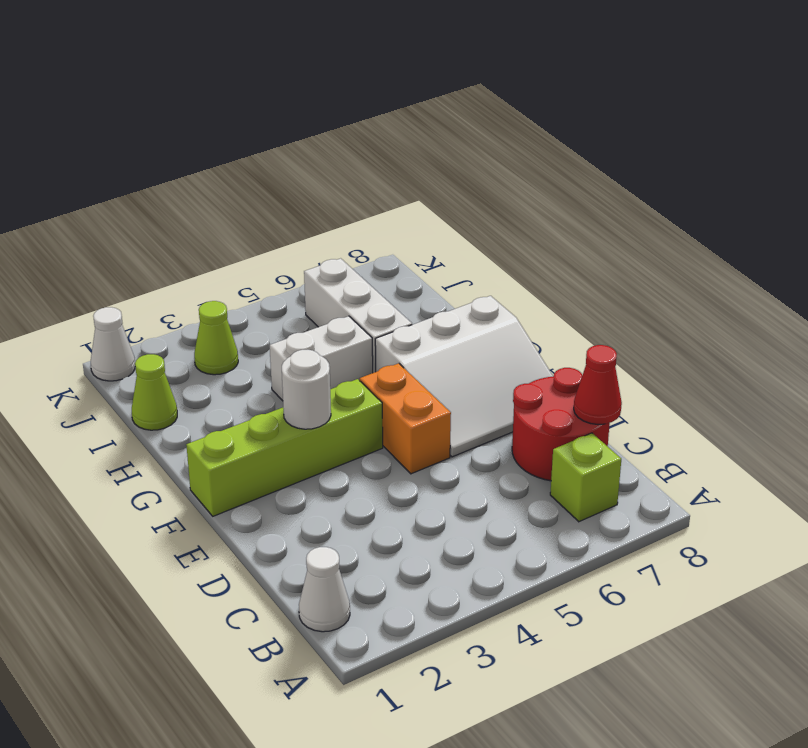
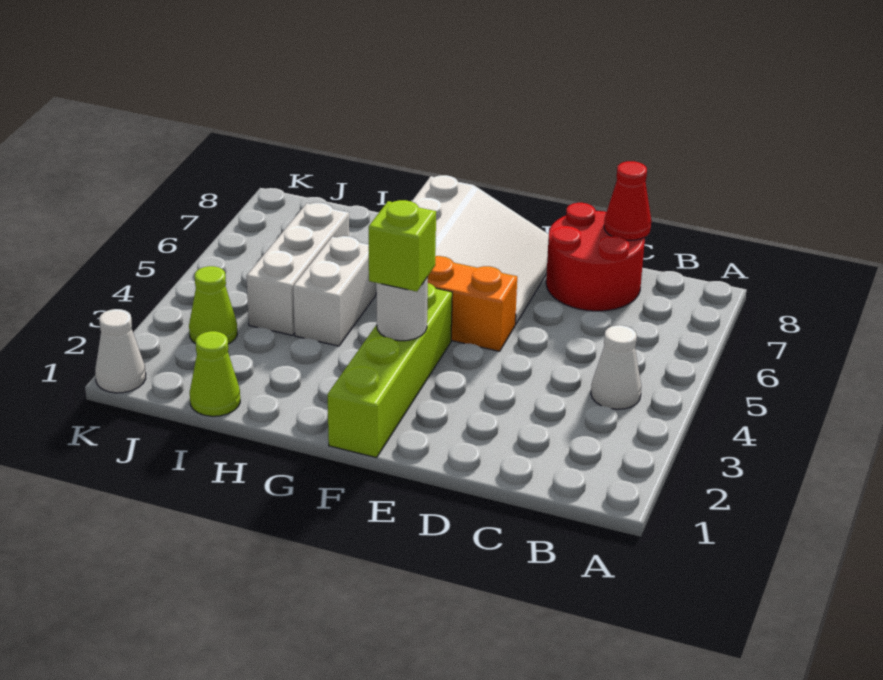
white 1x1 cone [299,547,350,632] -> white 1x1 cone moved to [591,325,641,409]
lime 1x1 brick [550,433,621,522] -> lime 1x1 brick moved to [369,200,436,292]
white 1x3 brick [304,258,412,373] -> white 1x3 brick turned to [246,203,349,335]

